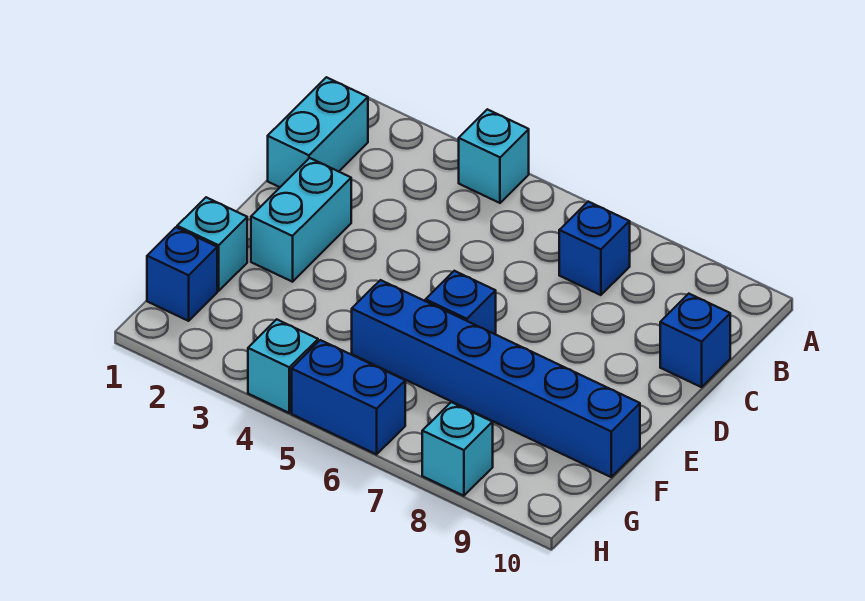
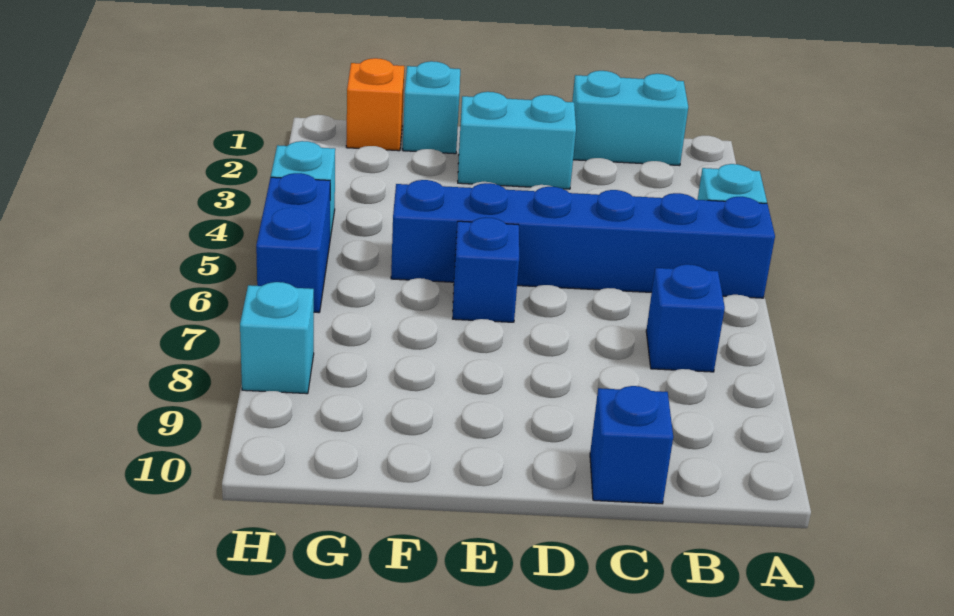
blue 1x6 brick [352,280,640,477] -> blue 1x6 brick turned to [391,180,775,298]
blue 1x1 brick [147,227,217,321] -> orange 1x1 brick [346,58,404,151]

